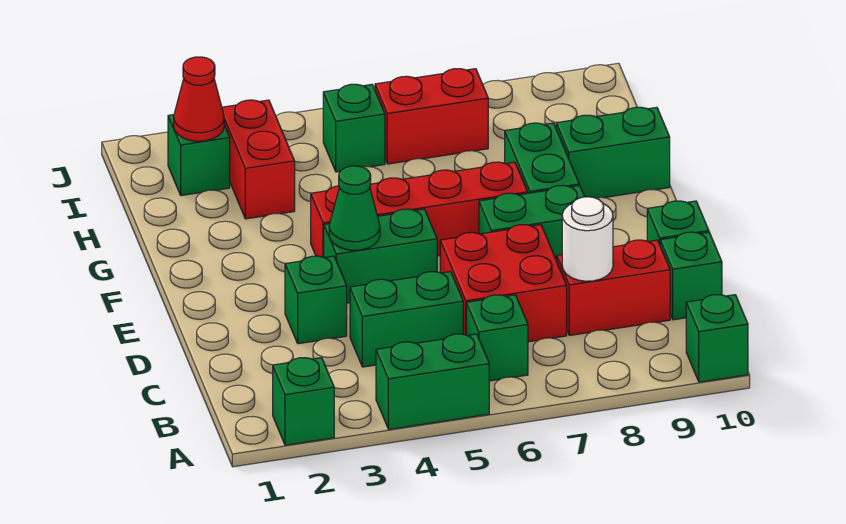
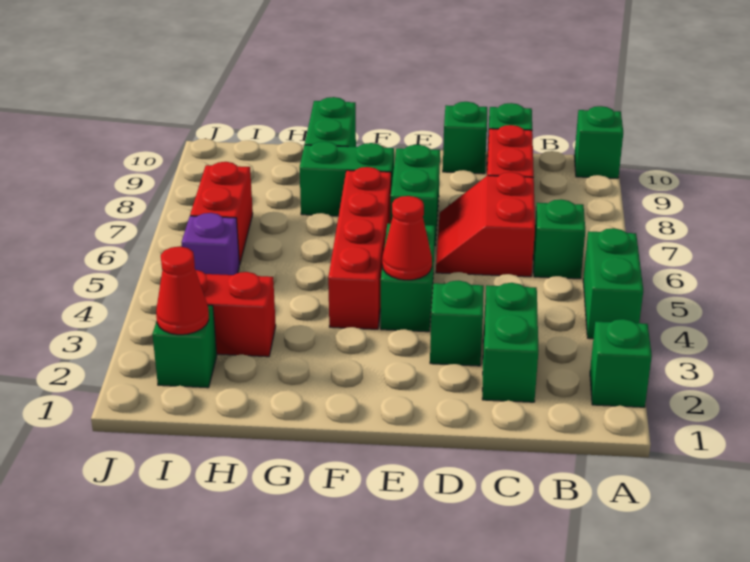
green 1x2 brick [350,272,463,367] -> green 1x2 brick moved to [482,283,539,402]
red 2x2 brick [440,225,567,342] -> red 2x2 slope [436,172,535,277]
white 1x1 round brick [562,197,613,281] -> none
green 1x1 cone [329,166,380,250] -> red 1x1 cone [382,196,432,280]
green 1x1 brick [323,84,385,172] -> purple 1x1 brick [181,213,239,275]

